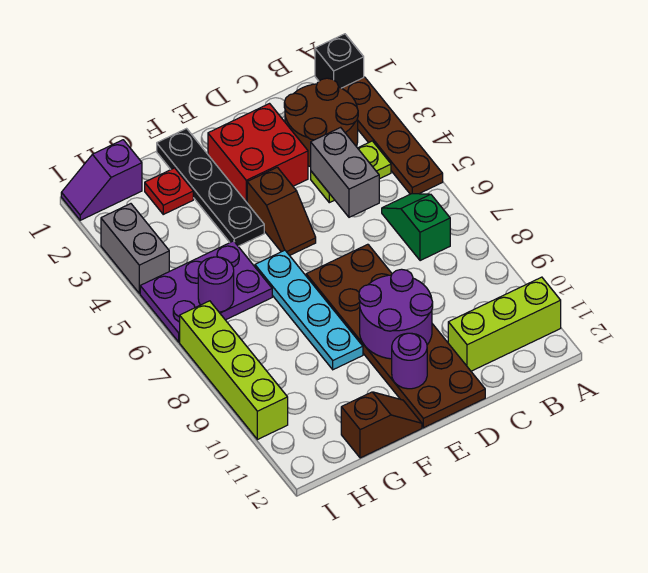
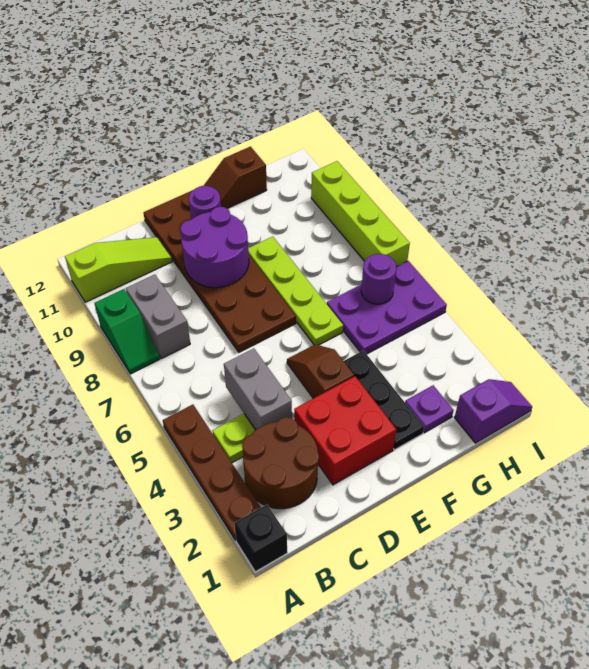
lime 1x3 brick [448,277,561,371] -> lime 1x3 slope [65,237,172,302]
green 1x2 slope [382,194,450,261] -> green 1x2 slope moved to [95,289,160,374]
black 1x4 plate [157,129,264,246] -> black 1x3 plate [344,350,424,450]
cyan 1x4 plate [255,250,363,370] -> lime 1x4 plate [248,237,343,345]
red 1x1 plate [145,168,193,214] -> purple 1x1 plate [405,385,454,433]
grey 1x2 brick [101,204,169,293] -> grey 1x2 brick moved to [126,275,190,358]

